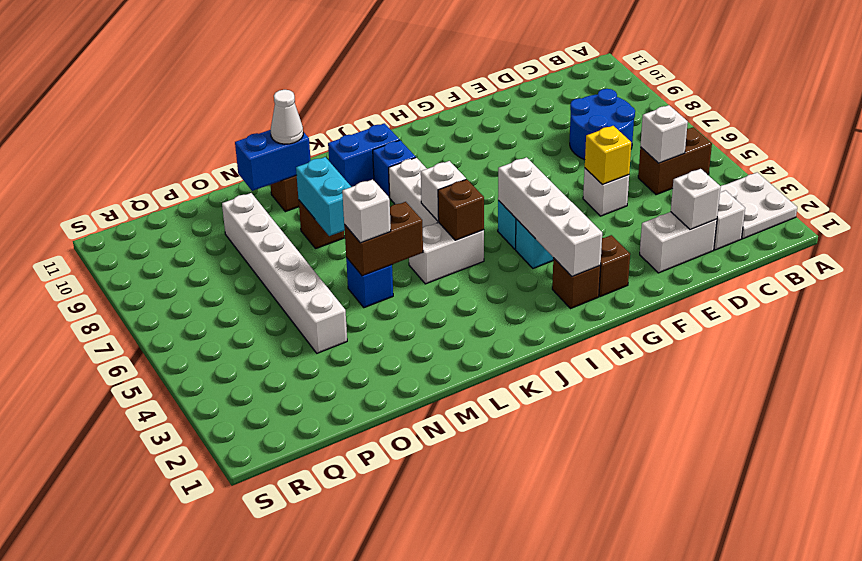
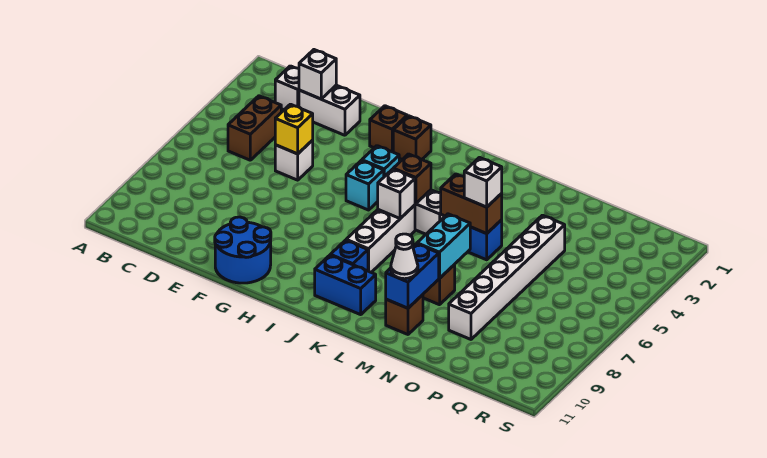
white 2x2 plate [720,172,797,239] -> none
brown 1x2 brick [638,127,712,195] -> brown 1x2 brick turned to [228,96,281,160]
white 1x1 brick [640,105,688,163] -> none
blue 2x2 round brick [570,89,635,160] -> blue 2x2 round brick moved to [215,217,271,283]
white 1x4 brick [498,157,602,277] -> none
blue 1x2 brick [235,130,311,191] -> blue 1x2 brick turned to [386,244,439,308]

